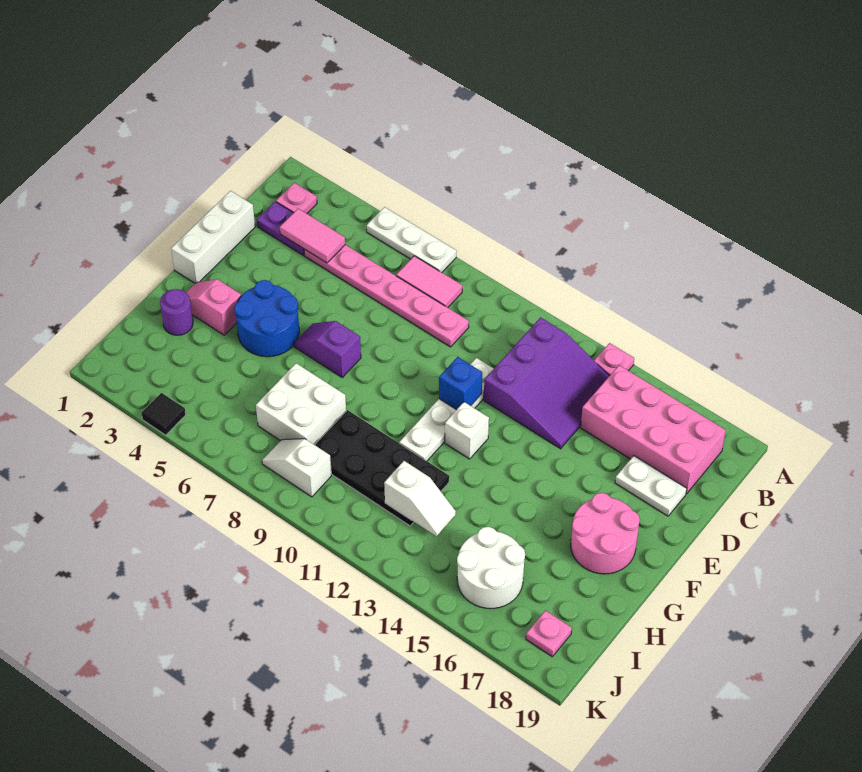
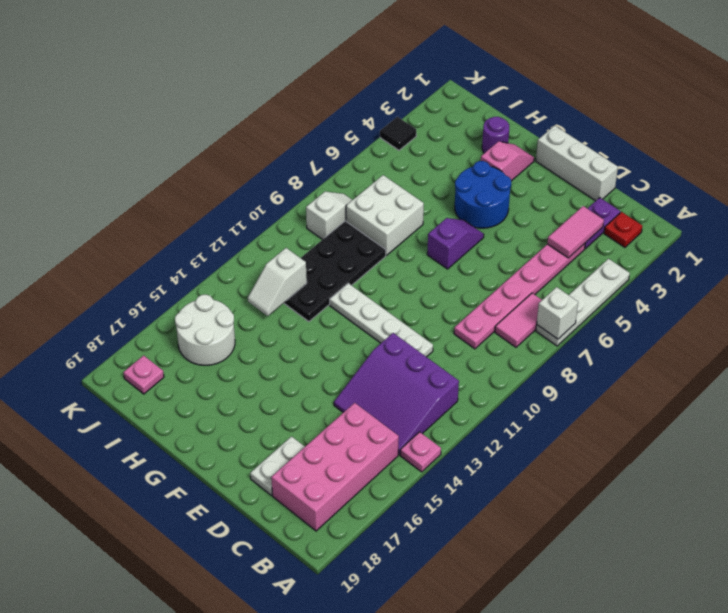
white 1x3 plate [367,207,456,272] -> white 1x4 plate [536,259,630,346]
pink 1x1 plate [276,183,317,214] -> red 1x1 plate [604,212,642,247]
blue 1x1 brick [439,357,482,410] -> none
white 1x1 brick [445,402,489,459] -> white 1x1 brick moved to [537,287,578,339]
pink 2x2 round brick [571,493,640,574] -> none

